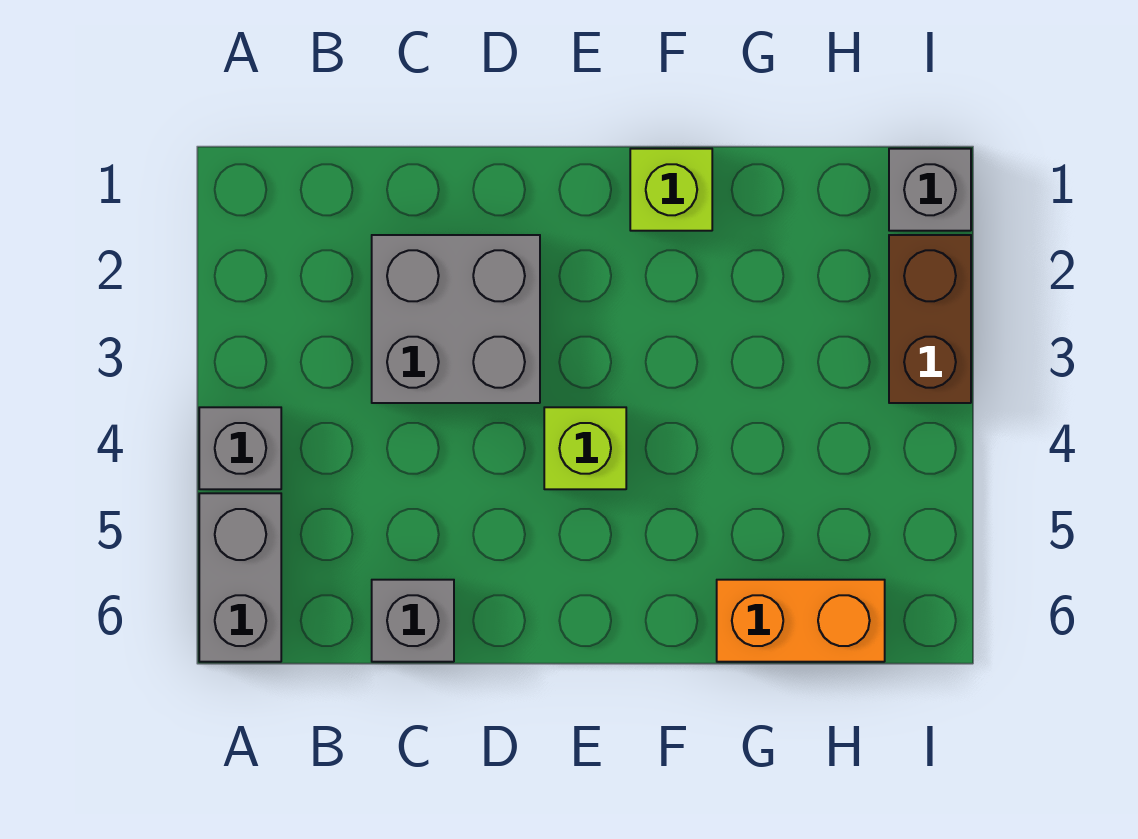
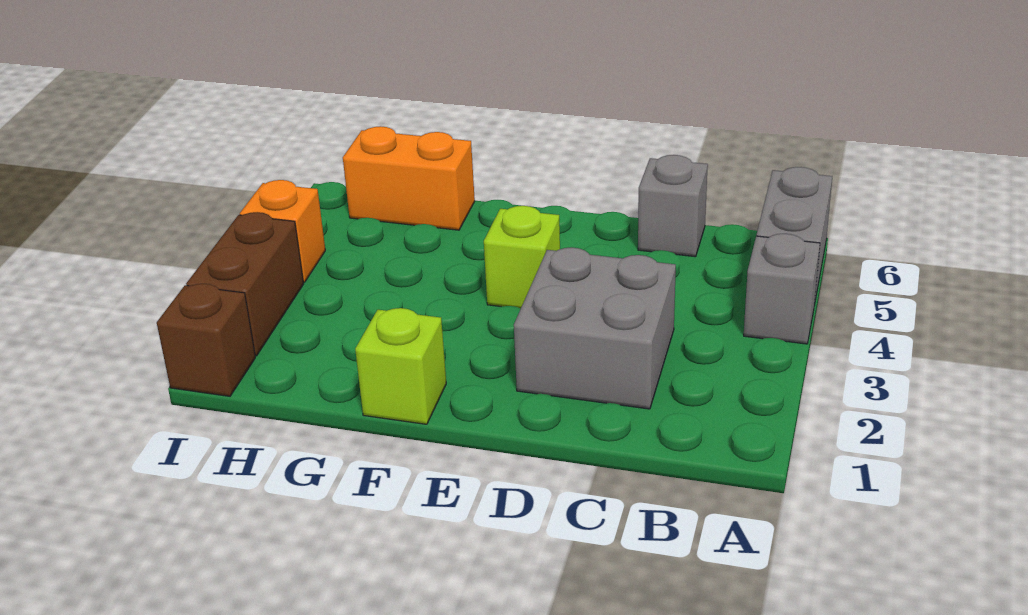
grey 1x1 brick [889,149,971,231] -> brown 1x1 brick [157,284,255,396]
none -> orange 1x1 brick [240,180,325,282]

